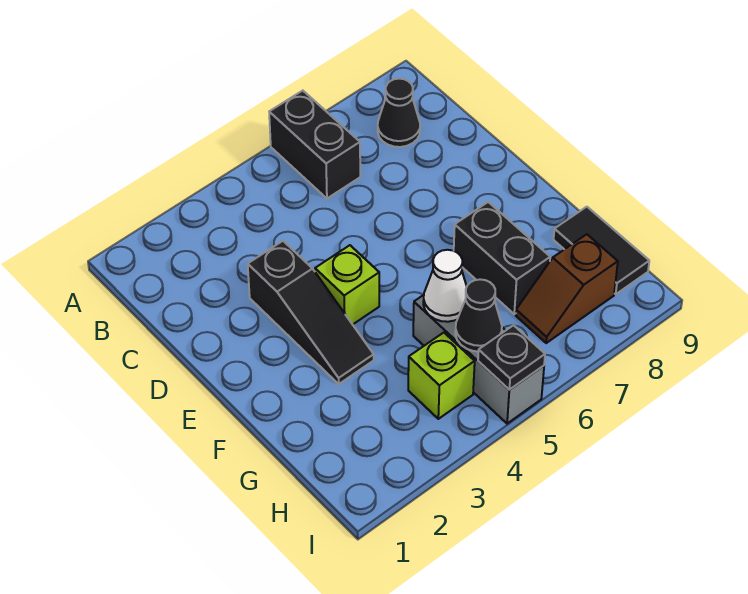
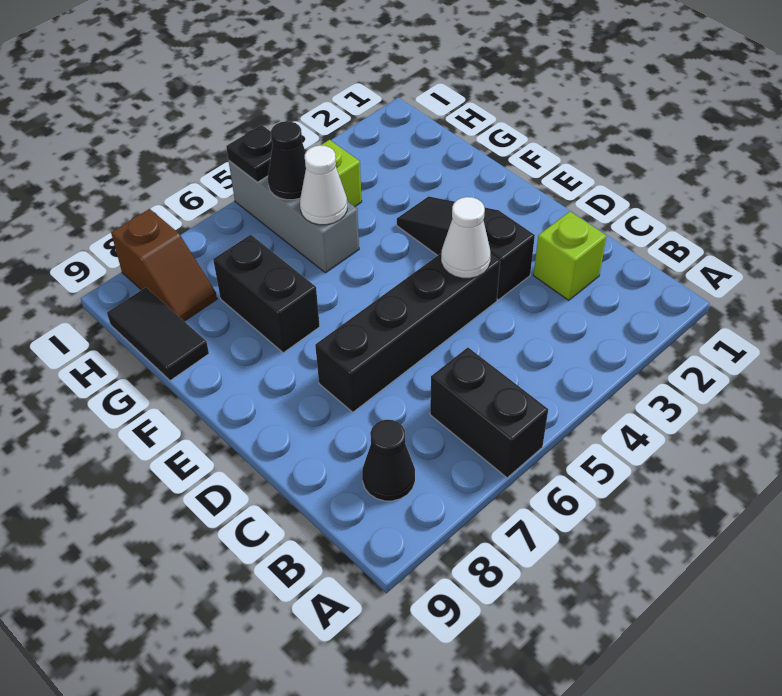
none -> black 1x4 brick [315,254,500,412]
none -> white 1x1 cone [441,197,491,278]
lime 1x1 brick [315,245,379,325] -> lime 1x1 brick moved to [533,212,607,300]
brown 1x2 slope [516,234,618,343] -> brown 1x2 slope turned to [111,209,217,321]

